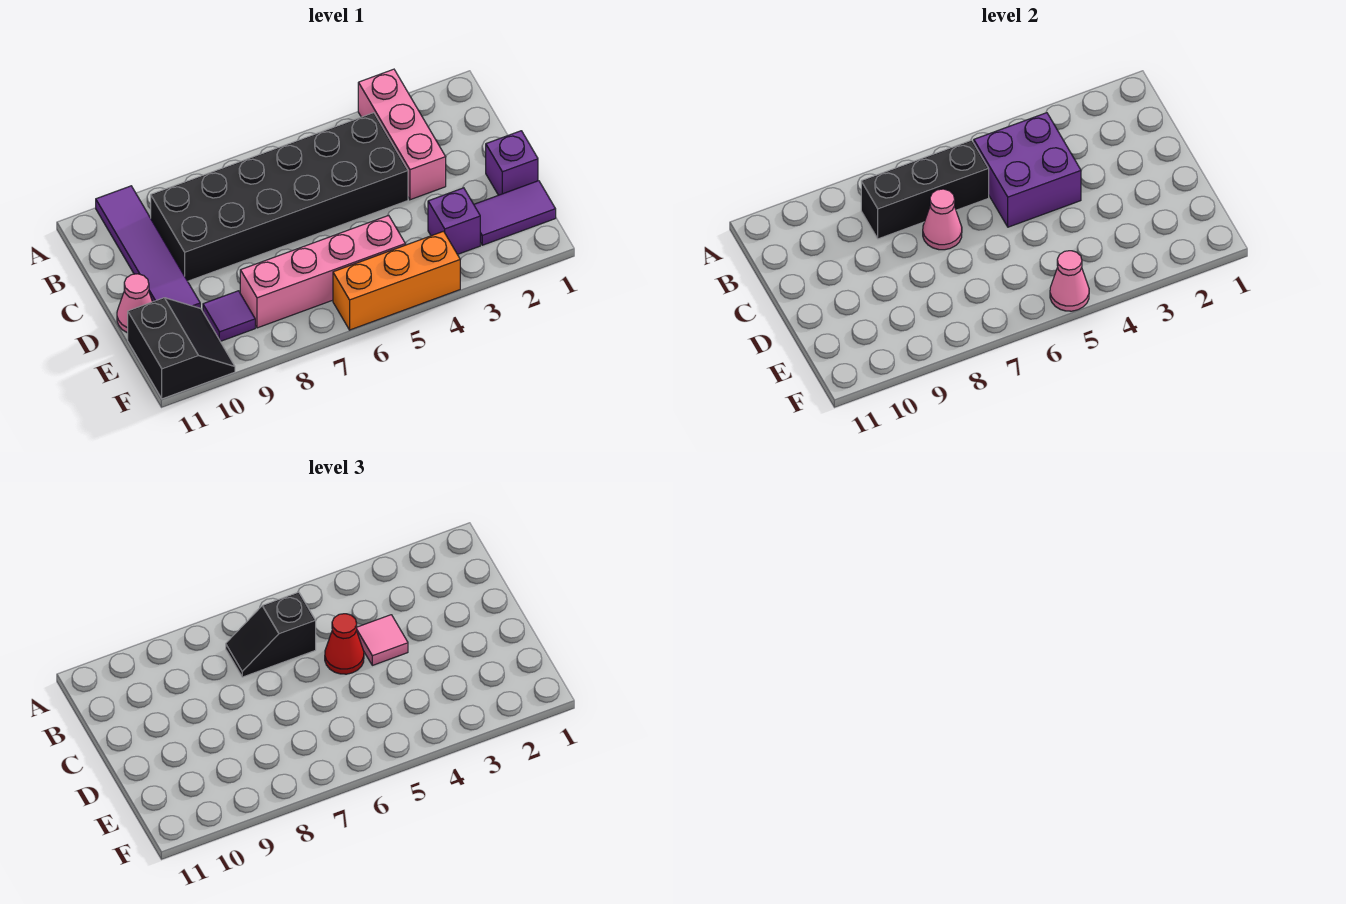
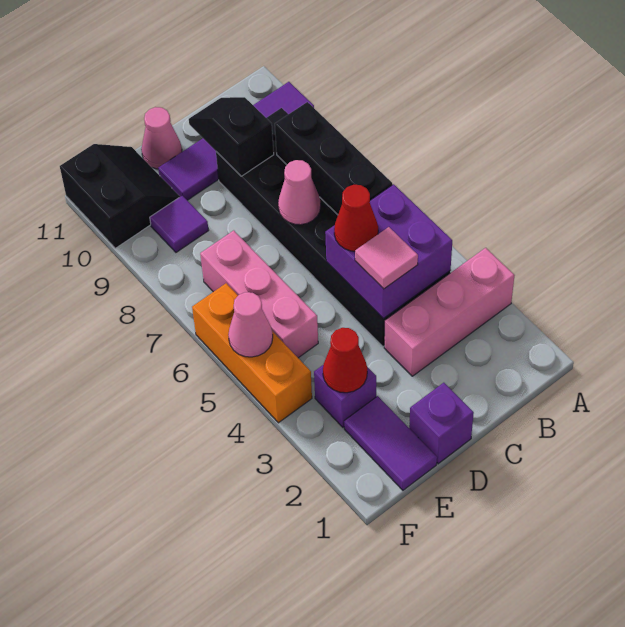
black 1x2 slope [226,592,316,677] -> black 1x2 slope moved to [189,97,274,176]
none -> red 1x1 cone [323,328,367,393]
pink 1x4 brick [240,215,405,328] -> pink 1x3 brick [200,230,318,358]
black 2x2 slope [128,298,235,399] -> black 2x2 slope turned to [60,144,180,248]

